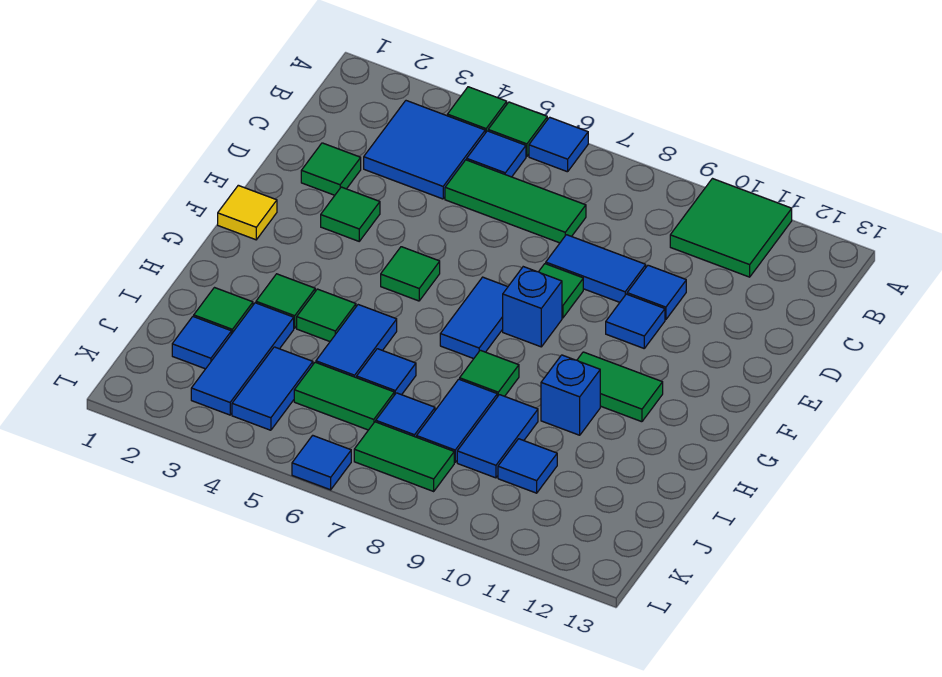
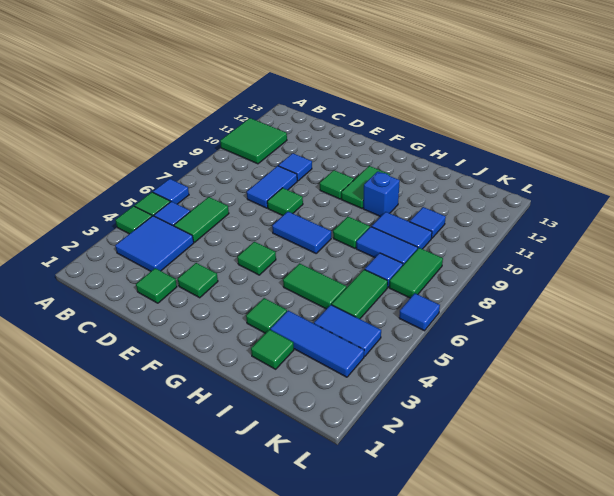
green 1x3 tile [445,160,586,243] -> green 1x2 tile [174,197,229,242]
blue 1x1 tile [606,294,665,348] -> none
yellow 1x1 tile [218,185,277,240] -> none
blue 1x1 brick [503,267,562,347] -> none
green 1x1 tile [297,289,356,341] -> green 1x1 tile moved to [320,170,354,199]
blue 1x2 tile [316,305,397,378] -> green 1x2 tile [283,263,347,309]
blue 1x1 tile [357,349,416,395] -> none
blue 1x1 tile [172,316,231,369] -> none

